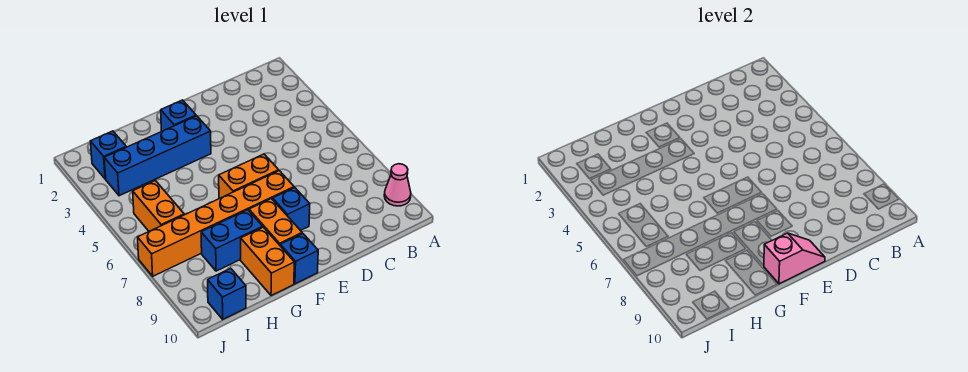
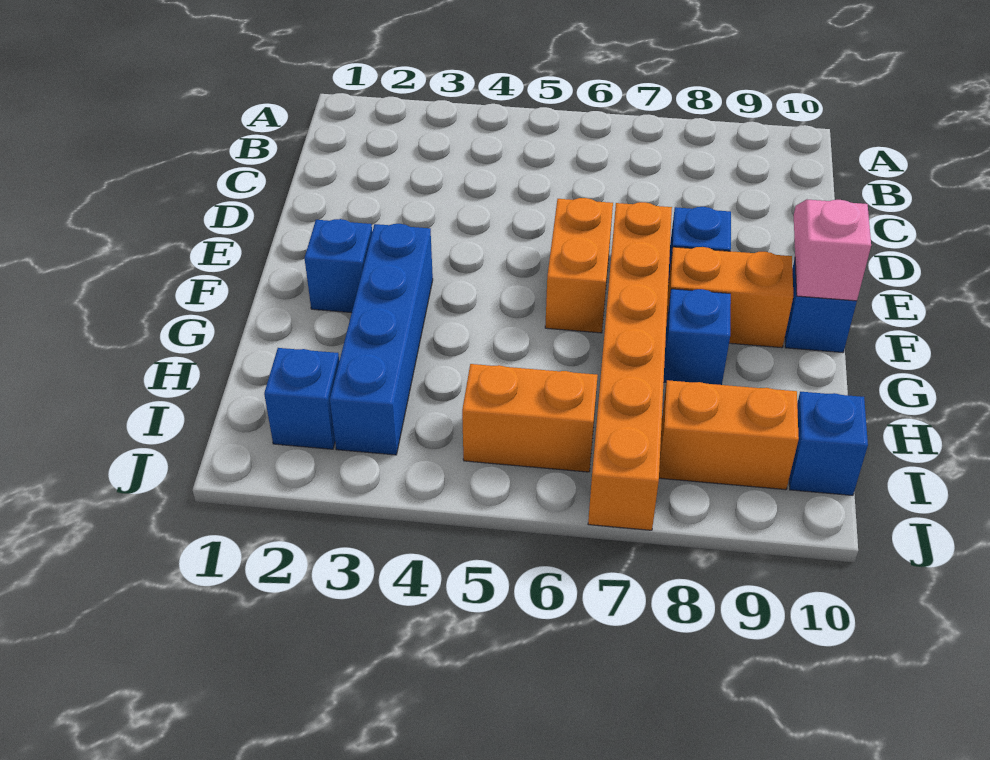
pink 1x1 cone [384,164,411,206] -> none
blue 1x2 brick [201,210,263,271] -> blue 1x1 brick [664,289,731,385]
orange 1x2 brick [241,227,294,296] -> orange 1x2 brick moved to [659,380,799,490]

